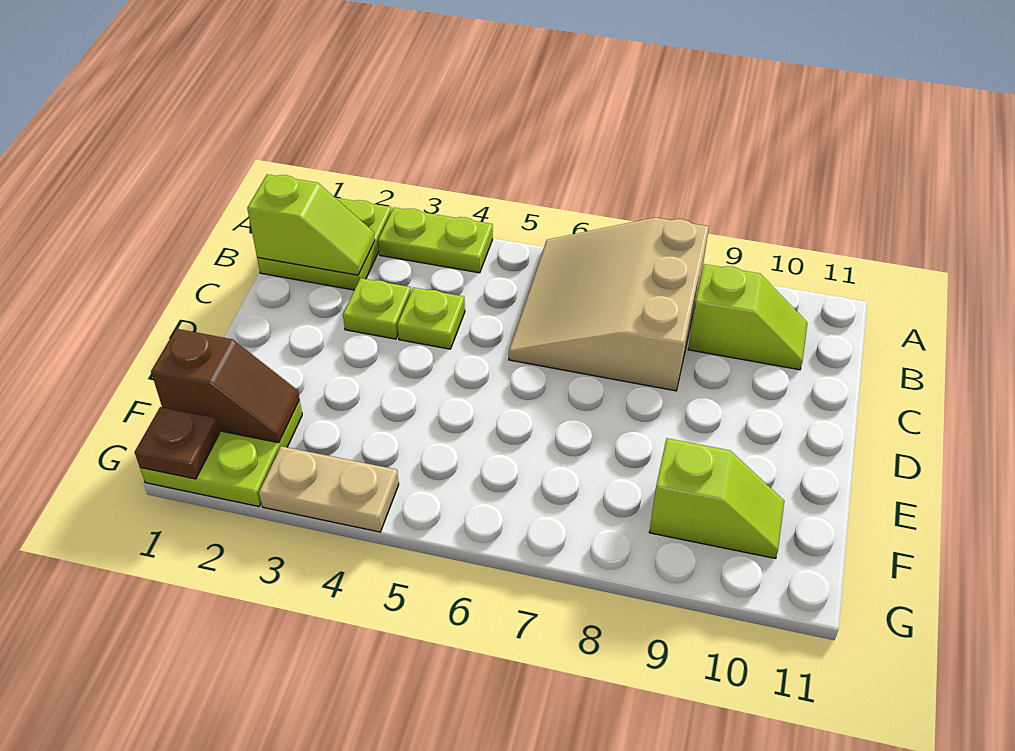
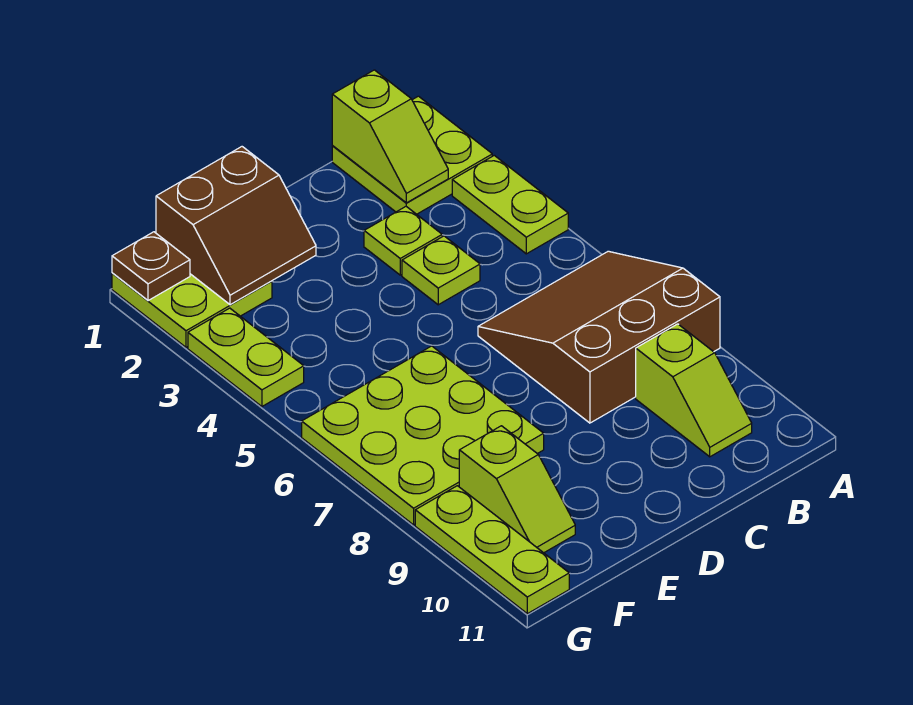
tan 3x3 slope [509,218,709,391] -> brown 3x3 slope [478,251,720,423]
none -> lime 3x3 plate [302,346,544,525]
brown 1x2 slope [151,329,299,443] -> brown 2x2 slope [156,147,316,305]
tan 1x2 plate [259,446,399,532] -> lime 1x2 plate [188,308,304,406]
none -> lime 1x3 plate [415,486,569,614]

